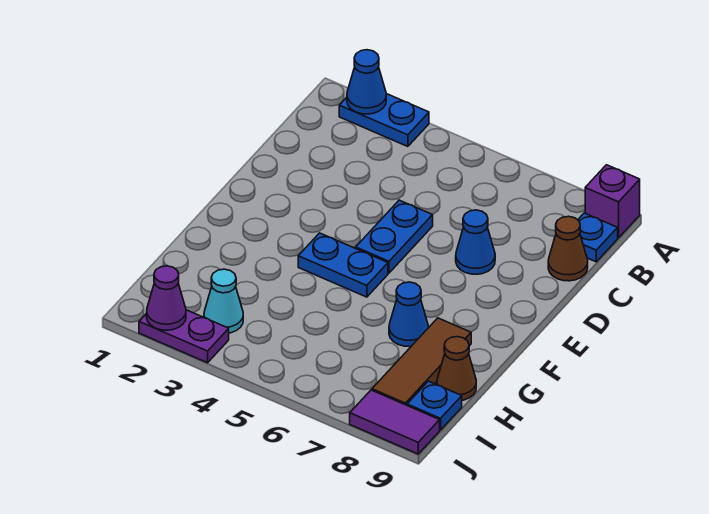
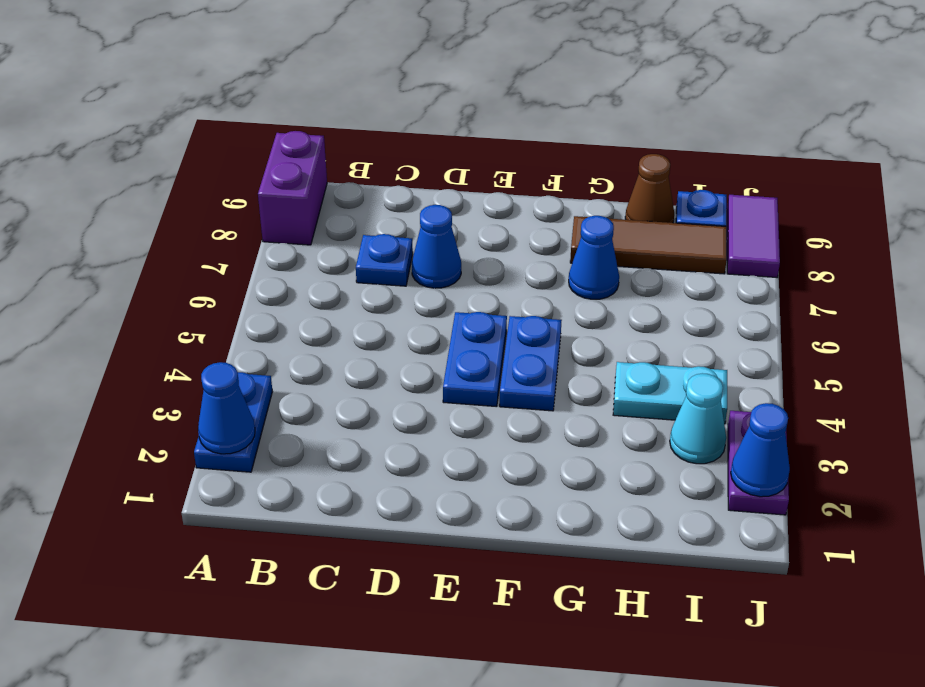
purple 1x1 brick [585,165,640,238] -> purple 1x2 brick [258,131,327,245]
blue 1x1 plate [578,213,618,262] -> blue 1x1 plate moved to [356,234,413,286]
brown 1x1 cone [548,216,588,281] -> none
blue 1x2 plate [356,200,433,273] -> blue 1x2 plate turned to [443,312,507,407]
none -> cyan 1x2 plate [613,362,727,424]
purple 1x1 cone [147,266,186,330] -> blue 1x1 cone [731,403,790,497]

